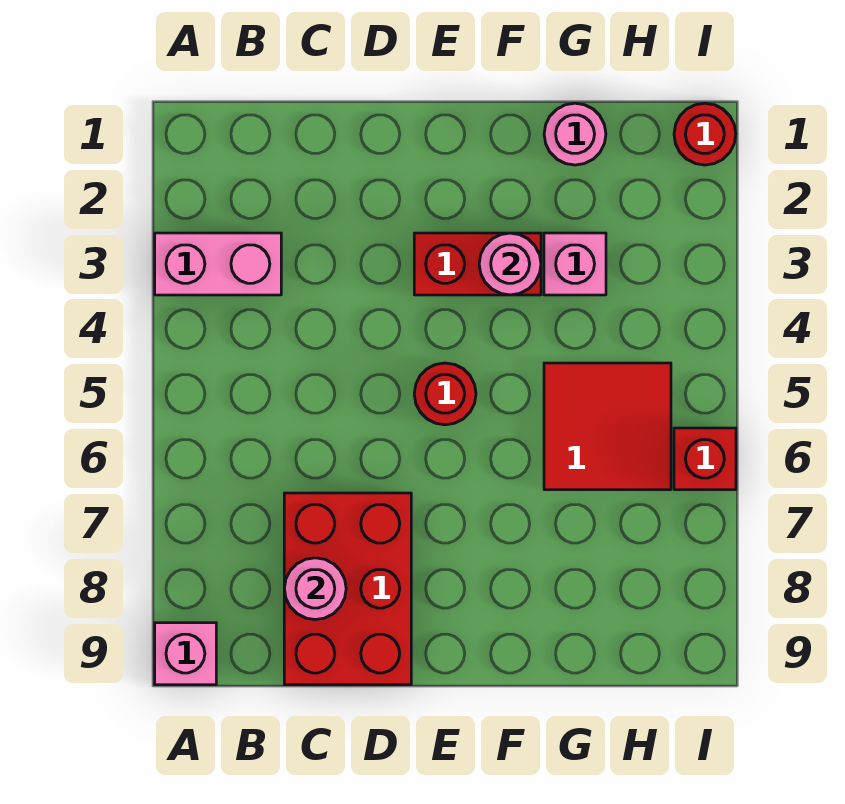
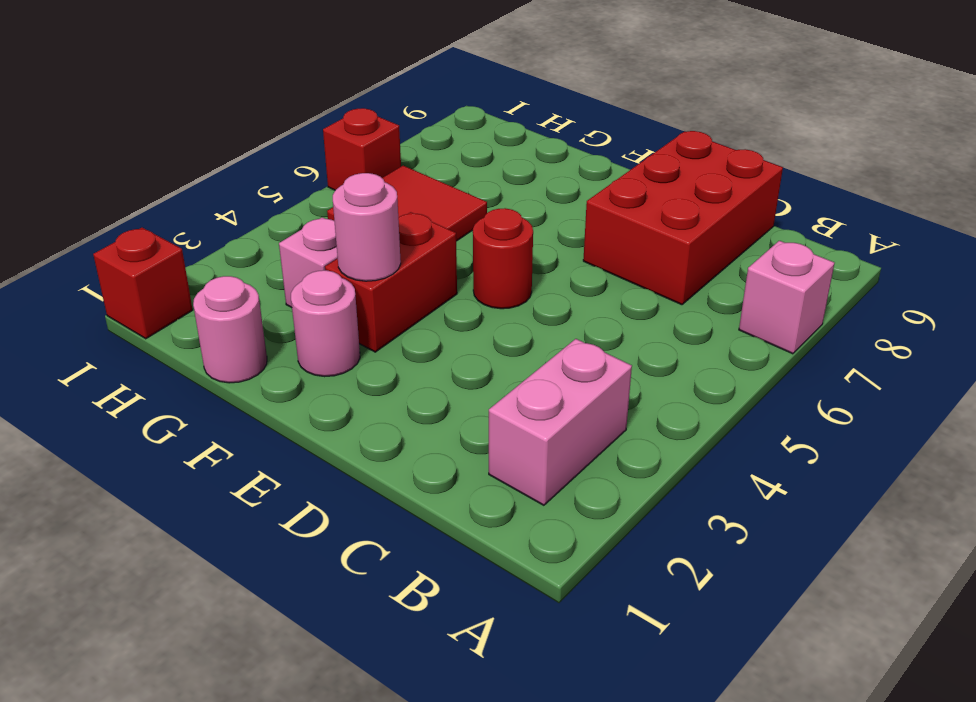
pink 1x2 brick [155,233,281,295] -> pink 1x2 brick turned to [489,339,632,505]
pink 1x1 brick [155,623,216,685] -> pink 1x1 brick moved to [739,241,834,354]
pink 1x1 round brick [284,558,346,620] -> pink 1x1 round brick moved to [291,270,360,377]
red 1x2 brick [414,233,541,295] -> red 1x2 brick turned to [325,212,457,352]
red 1x1 round brick [674,103,736,165] -> red 1x1 brick [93,228,193,339]

